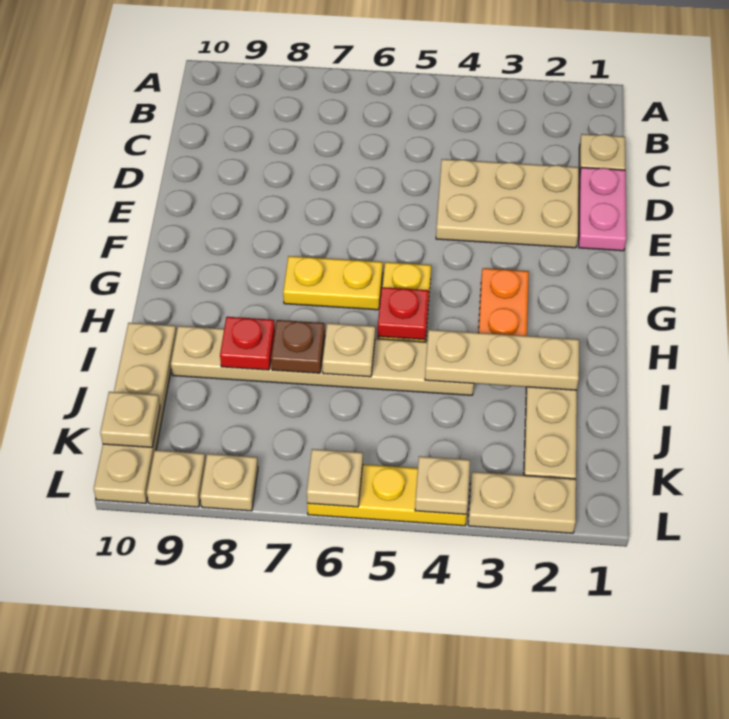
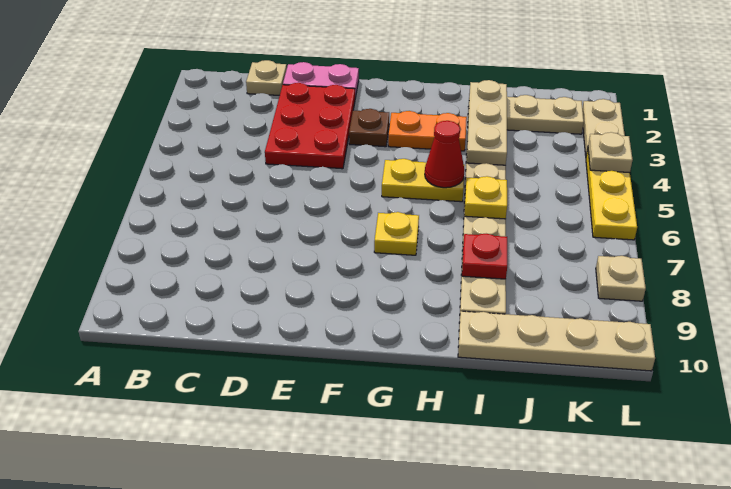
tan 2x3 plate [436,159,579,248] -> red 2x3 plate [265,83,355,169]
yellow 1x2 plate [283,256,383,310] -> yellow 1x1 plate [374,212,419,255]
red 1x1 plate [378,287,429,340] -> red 1x1 cone [425,121,465,188]
tan 1x1 plate [322,323,375,377] -> yellow 1x1 plate [464,176,507,219]
brown 1x1 plate [271,320,325,373] -> brown 1x1 plate moved to [349,109,389,147]
tan 1x1 plate [100,392,160,447] -> none
tan 1x1 plate [307,449,363,507] -> none
tan 1x1 plate [147,450,206,507] -> none

